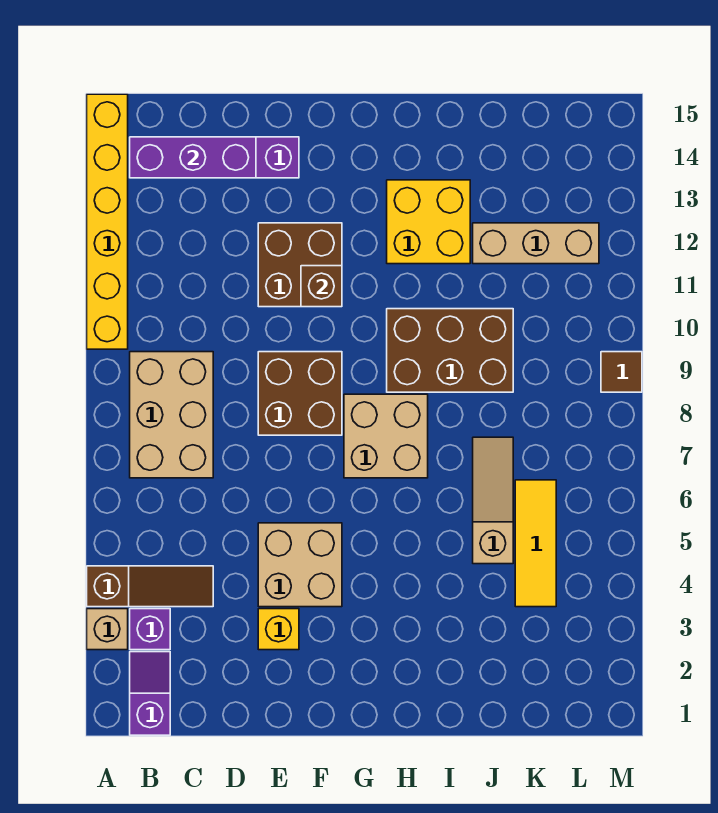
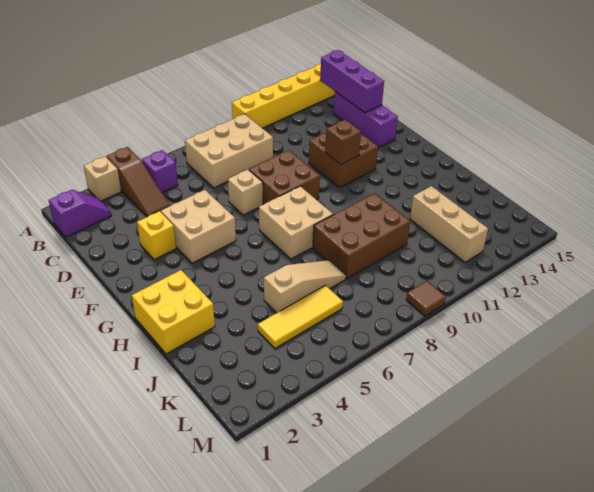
purple 1x1 brick [130,609,170,650] -> purple 1x1 brick moved to [142,150,178,192]
none -> tan 1x1 brick [228,170,263,215]
brown 2x3 brick [387,309,513,392] -> brown 2x3 brick turned to [313,193,410,279]
yellow 2x2 brick [387,180,470,264] -> yellow 2x2 brick moved to [132,270,215,354]

